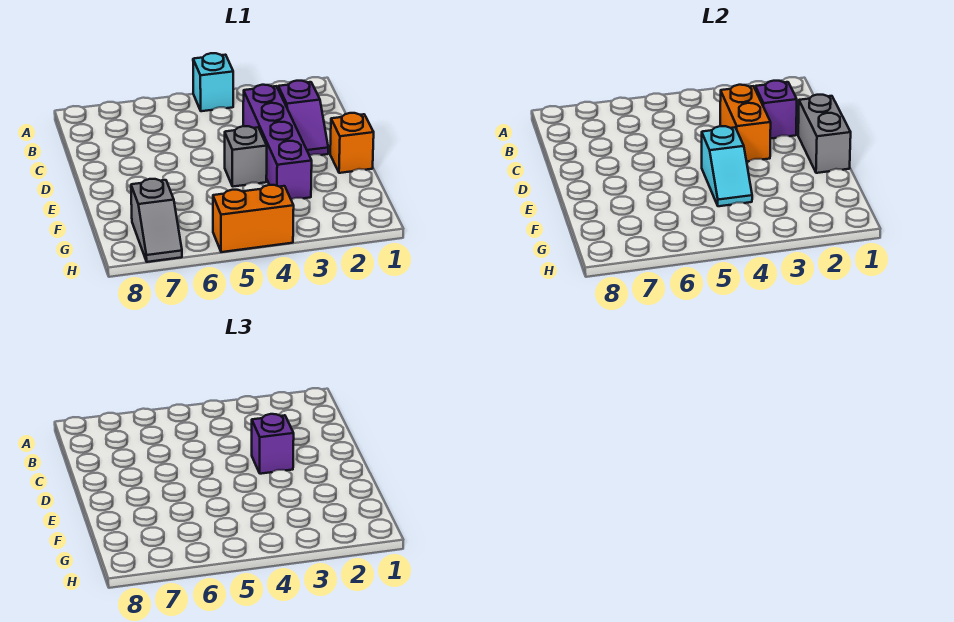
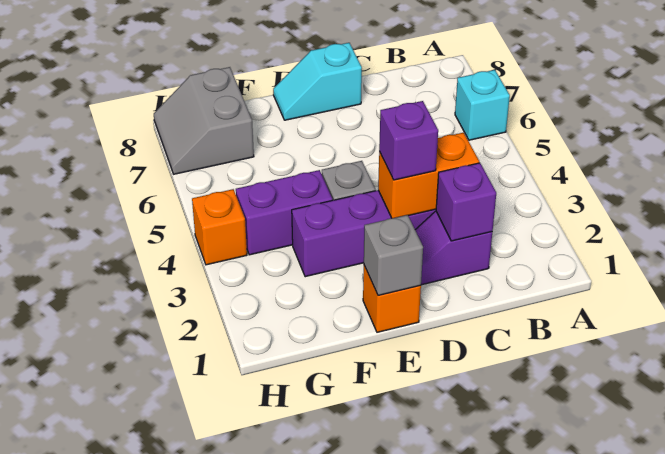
cyan 1x1 brick [193,53,233,111] -> cyan 1x1 brick moved to [455,70,510,140]
grey 1x2 brick [798,95,851,173] -> grey 1x1 brick [364,215,423,295]
cyan 1x2 slope [702,126,752,206] -> cyan 1x2 slope moved to [273,43,362,120]
none -> purple 1x2 brick [236,170,332,255]
grey 1x2 slope [131,179,182,262] -> grey 2x2 slope [154,67,254,174]
orange 1x2 brick [213,185,294,252] -> orange 1x1 brick [192,189,247,265]

